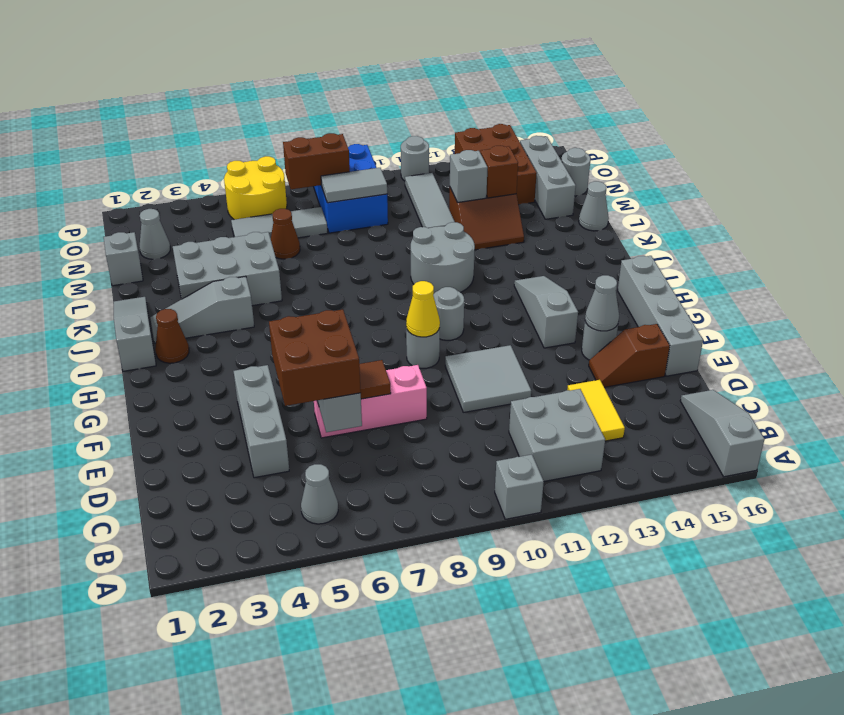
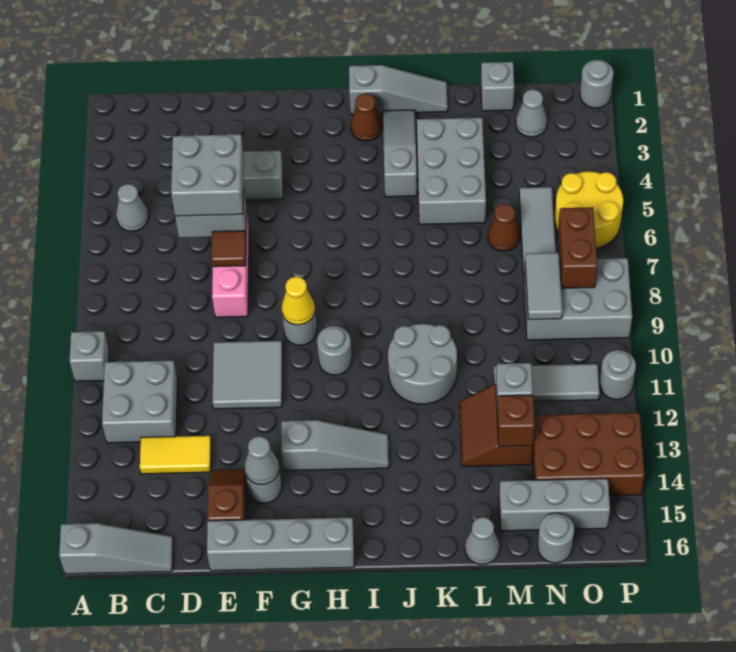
brown 2x2 brick [269,309,361,406] -> grey 2x2 brick [171,134,244,216]
blue 2x3 brick [313,144,388,233] -> grey 2x3 brick [524,258,632,340]
none -> grey 1x1 round brick [580,60,614,108]

